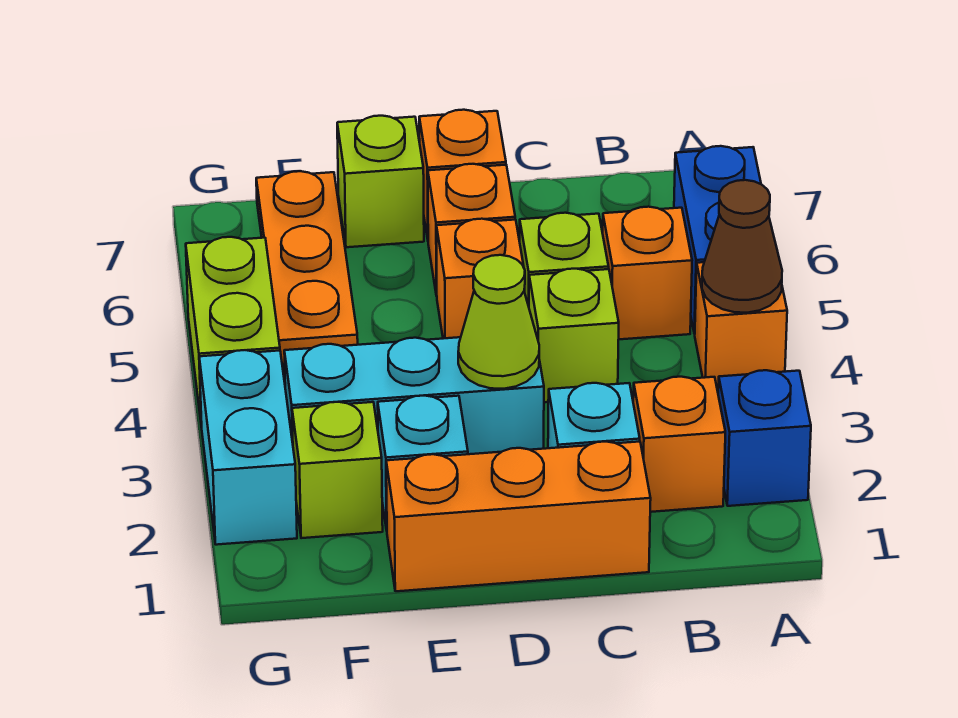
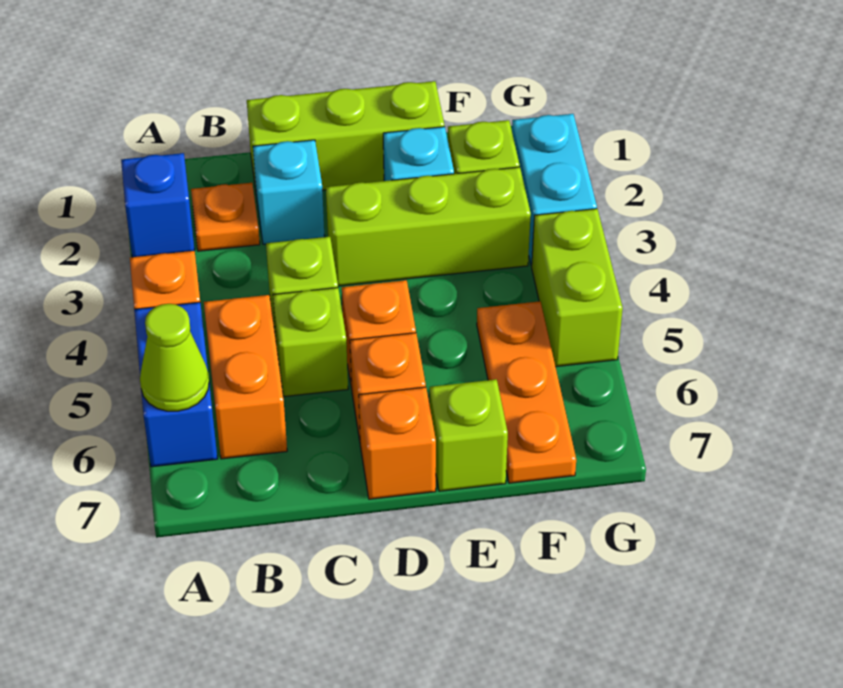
brown 1x1 cone [702,180,782,313] -> none
orange 1x1 brick [633,377,725,512] -> orange 1x1 plate [191,183,260,251]
orange 1x1 brick [603,207,692,339] -> orange 1x2 brick [204,295,287,459]
orange 1x3 brick [386,441,651,591] -> lime 1x3 brick [247,81,444,196]
cyan 1x3 brick [284,337,544,454] -> lime 1x3 brick [326,167,531,286]
lime 1x1 cone [458,255,539,389] -> lime 1x1 cone moved to [140,304,209,411]

